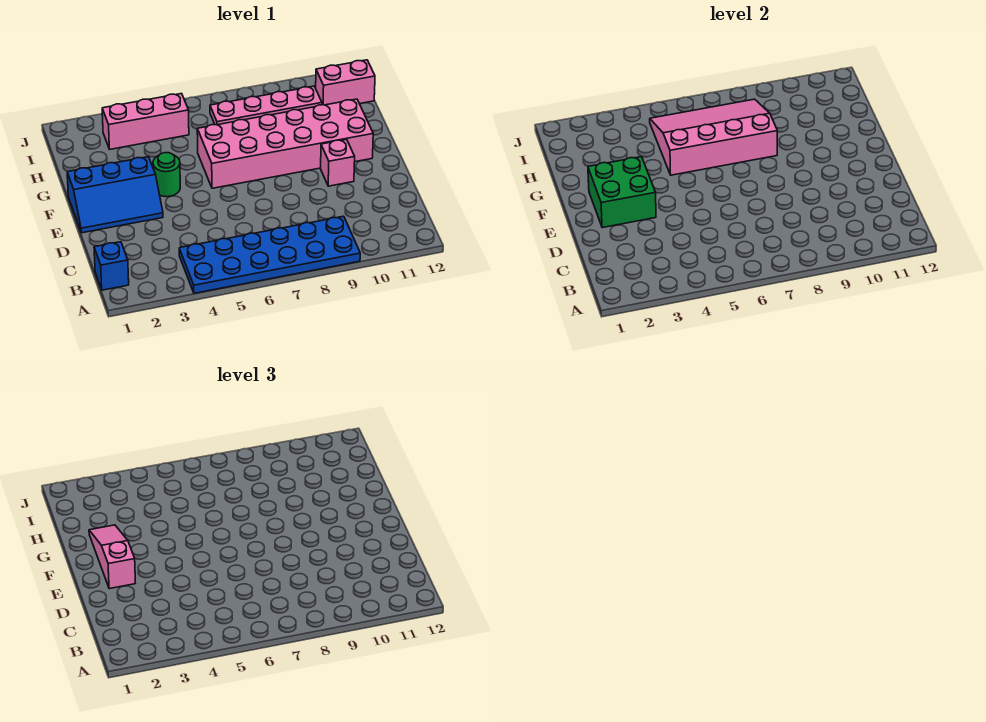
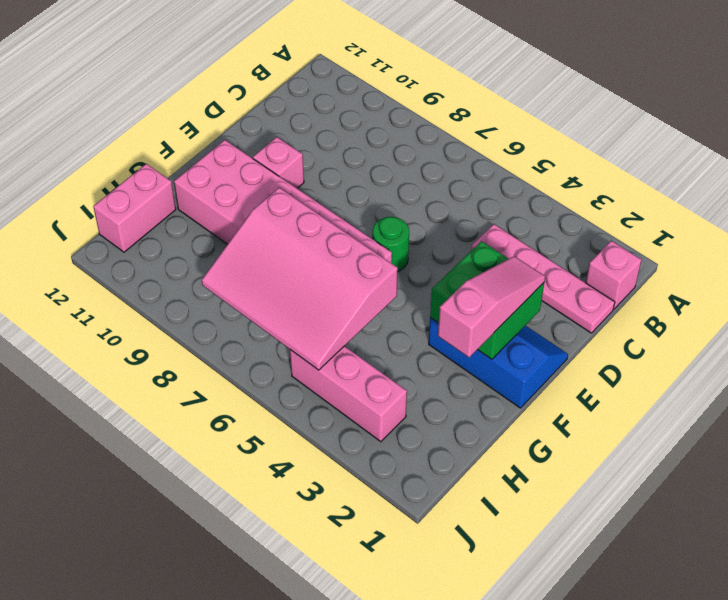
blue 2x6 plate [179,216,360,293] -> none
blue 1x1 brick [94,242,129,290] -> pink 1x1 brick [586,241,641,309]
pink 1x3 slope [89,525,135,589] -> pink 1x3 slope turned to [438,256,545,357]
green 1x1 round brick [153,153,180,197] -> green 1x1 round brick moved to [373,217,409,271]
pink 1x4 plate [210,86,322,125] -> pink 1x4 plate moved to [471,224,615,333]
pink 1x2 brick [316,60,375,105] -> pink 1x2 brick turned to [93,164,176,252]

